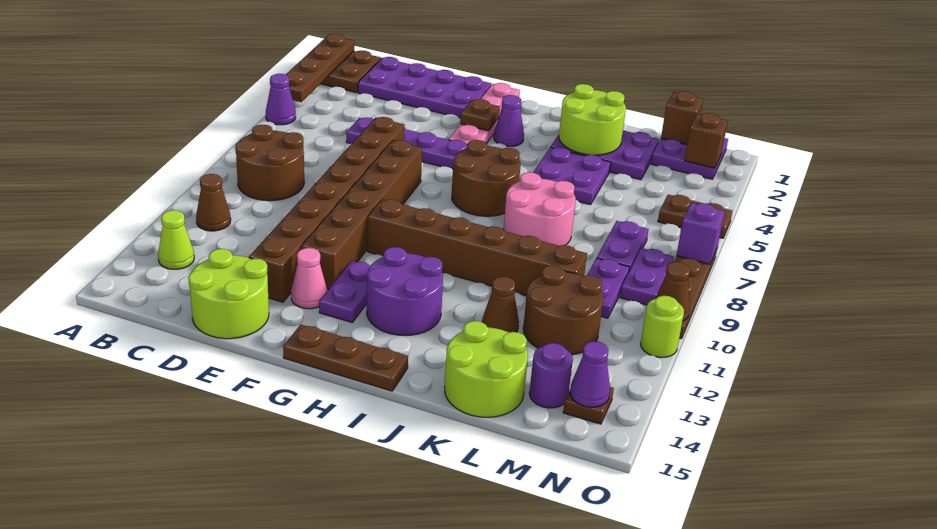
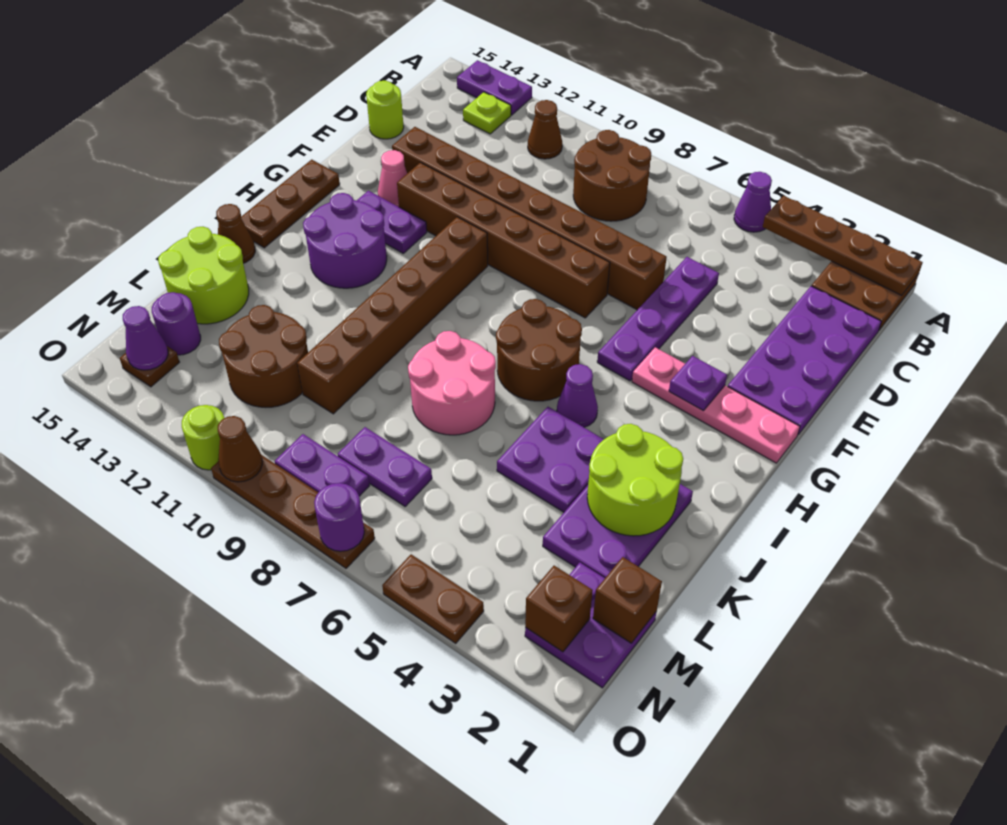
lime 1x1 cone [158,210,194,269] -> lime 1x1 plate [463,92,511,134]
lime 2x2 round brick [188,249,269,339] -> lime 1x1 round brick [366,81,404,139]
brown 1x1 plate [460,99,500,131] -> purple 1x1 plate [669,356,727,411]
purple 1x1 cone [494,95,524,146] -> purple 1x1 cone moved to [557,364,598,427]
brown 1x1 cone [482,276,519,332] -> brown 1x1 cone moved to [216,204,255,263]
purple 1x2 plate [587,258,630,318] -> purple 1x2 plate moved to [457,60,532,115]
brown 1x2 plate [658,195,732,238] -> brown 1x2 plate turned to [382,554,484,643]
purple 1x1 brick [676,203,725,264] -> purple 1x1 round brick [314,483,364,551]

